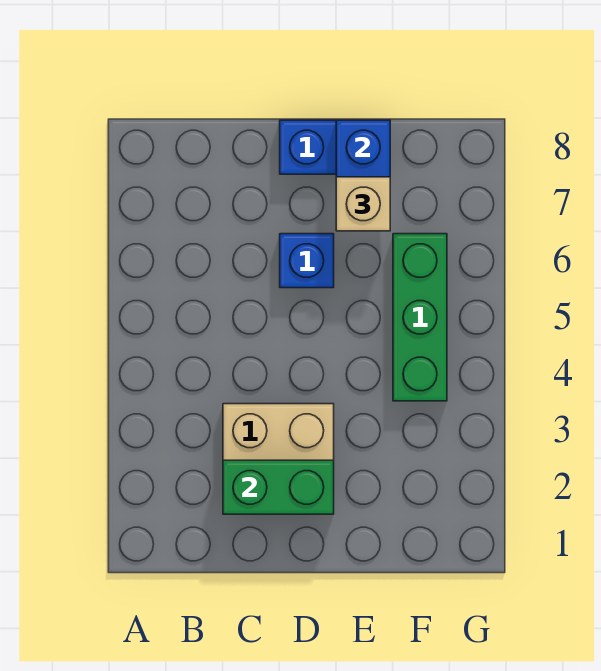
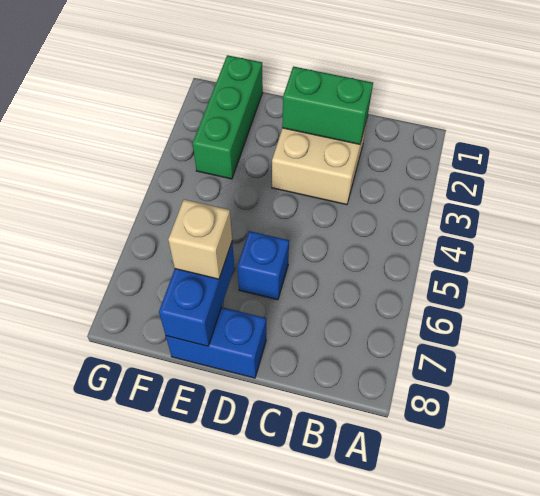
green 1x3 brick [393,234,447,401] -> green 1x3 brick moved to [193,55,263,179]

